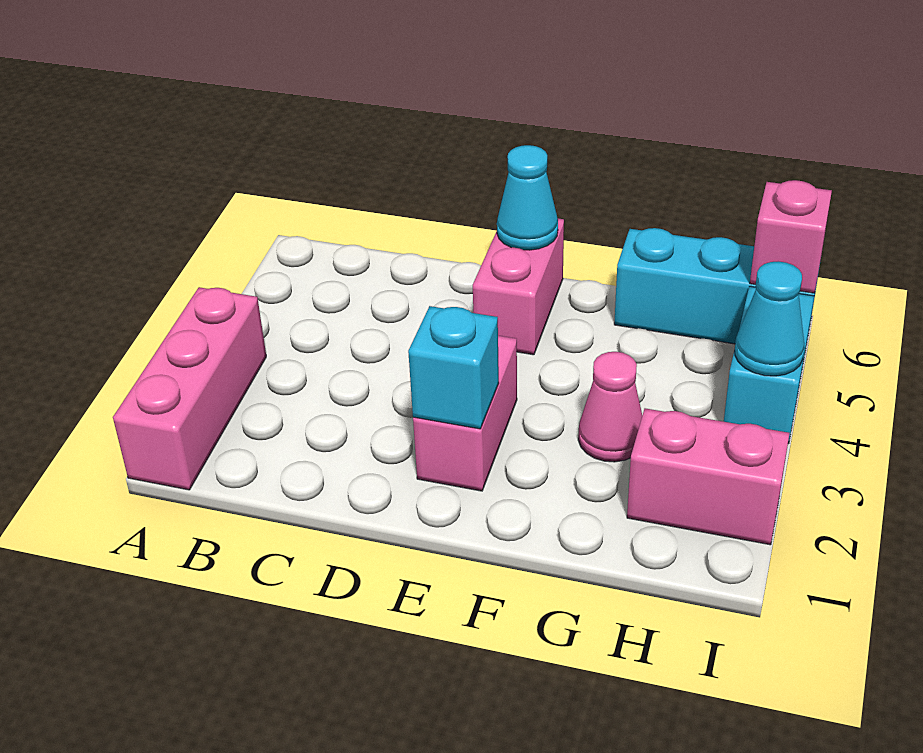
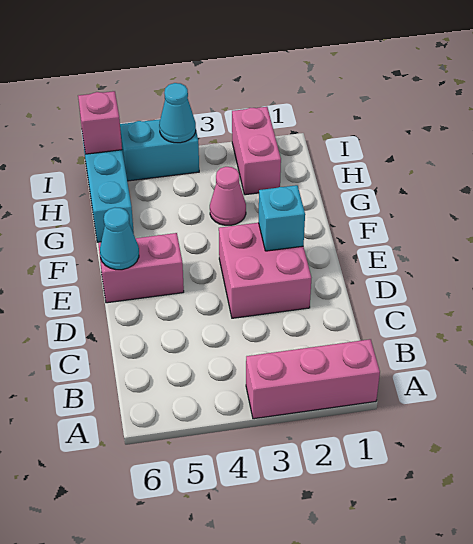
pink 1x2 brick [413,336,517,491] -> pink 2x2 brick [219,223,311,318]

